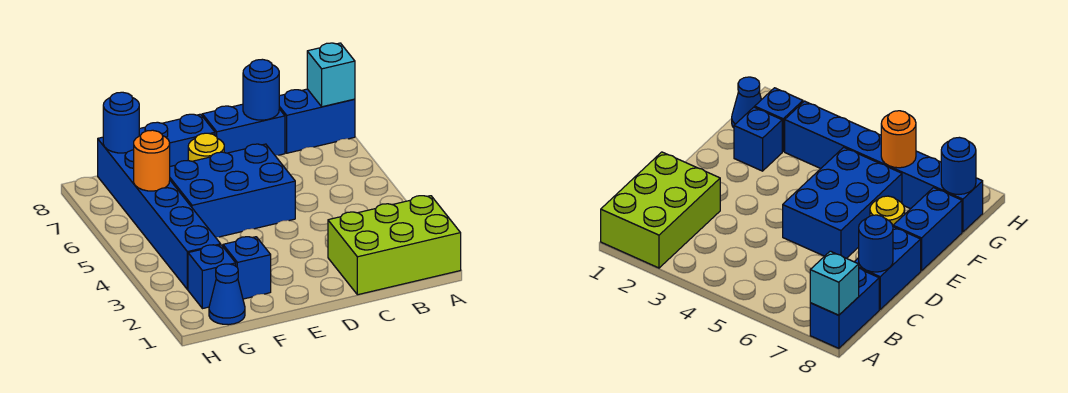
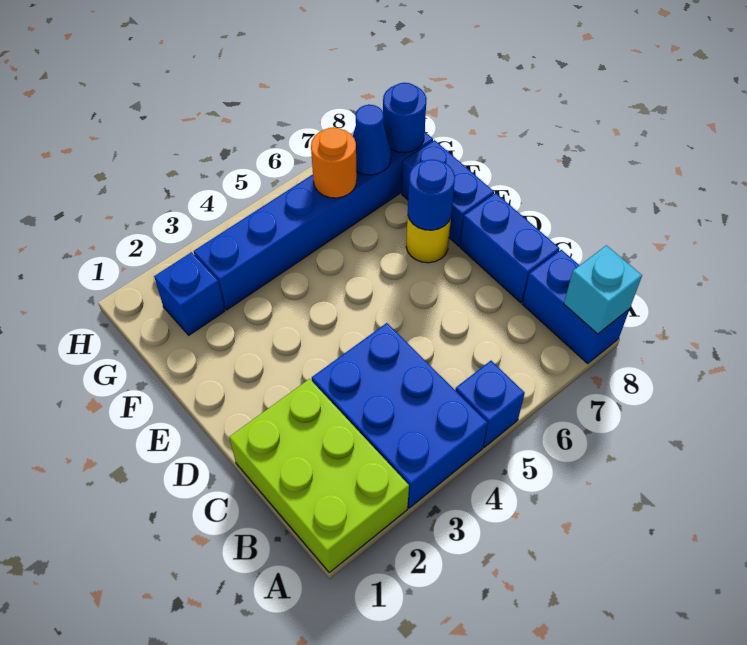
blue 1x1 round brick [243,59,279,120] -> blue 1x1 round brick moved to [408,159,455,230]
blue 2x3 brick [170,144,295,237] -> blue 2x3 brick moved to [312,323,487,508]
blue 1x1 brick [223,237,271,299] -> blue 1x1 brick moved to [455,361,525,447]
blue 1x1 cone [209,264,245,325] -> blue 1x1 cone moved to [353,105,391,175]

